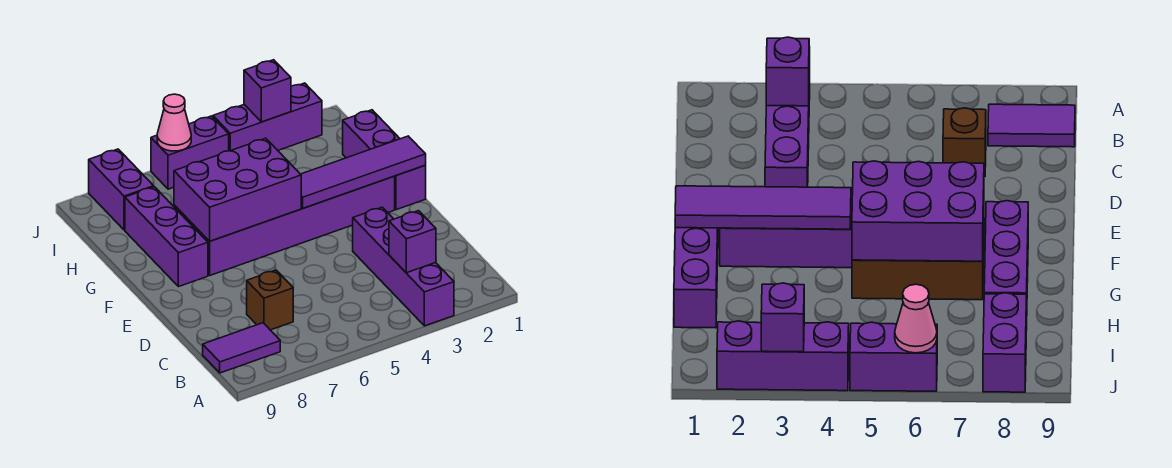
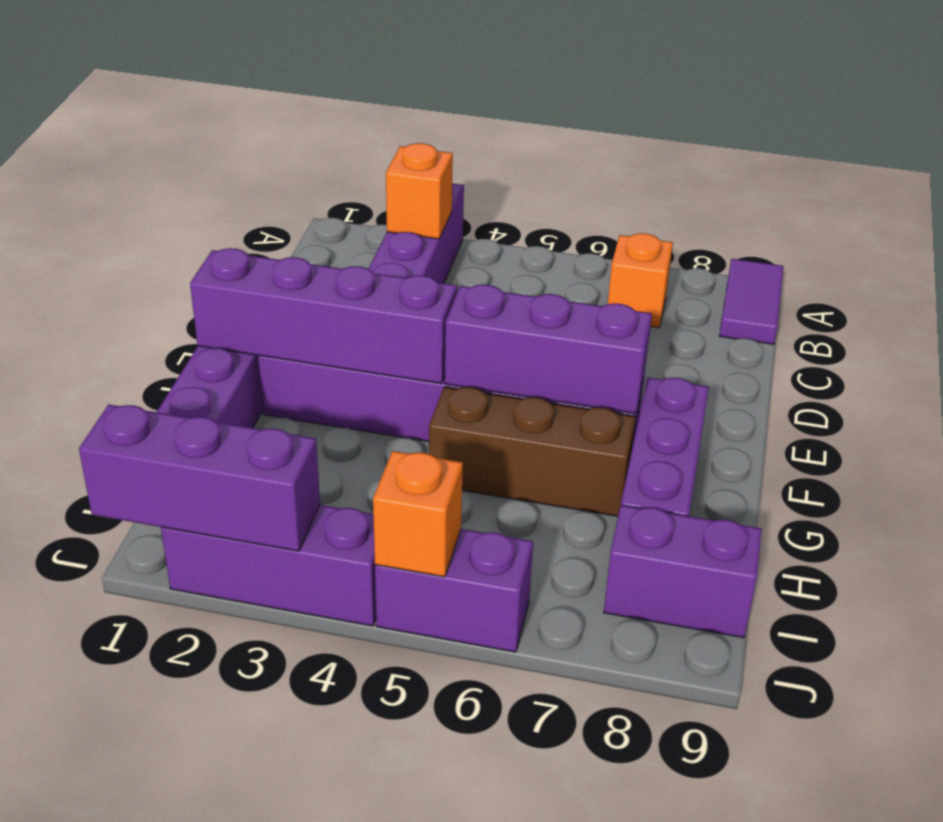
purple 1x1 brick [389,211,436,273] -> orange 1x1 brick [386,143,453,239]
none -> orange 1x1 brick [608,233,673,328]
purple 1x2 tile [203,323,280,373] -> purple 1x2 tile turned to [719,259,783,344]
brown 1x1 brick [247,270,293,330] -> none
purple 1x4 tile [301,136,426,208] -> purple 1x4 brick [190,248,457,384]
purple 2x3 brick [174,138,301,241] -> purple 1x3 brick [445,285,652,414]
purple 1x2 brick [89,149,154,230] -> purple 1x2 brick turned to [604,505,762,638]
purple 1x1 brick [244,60,291,122] -> purple 1x3 brick [79,405,320,551]
none -> orange 1x1 brick [373,451,463,577]
pink 1x1 cone [157,94,191,151] -> none

